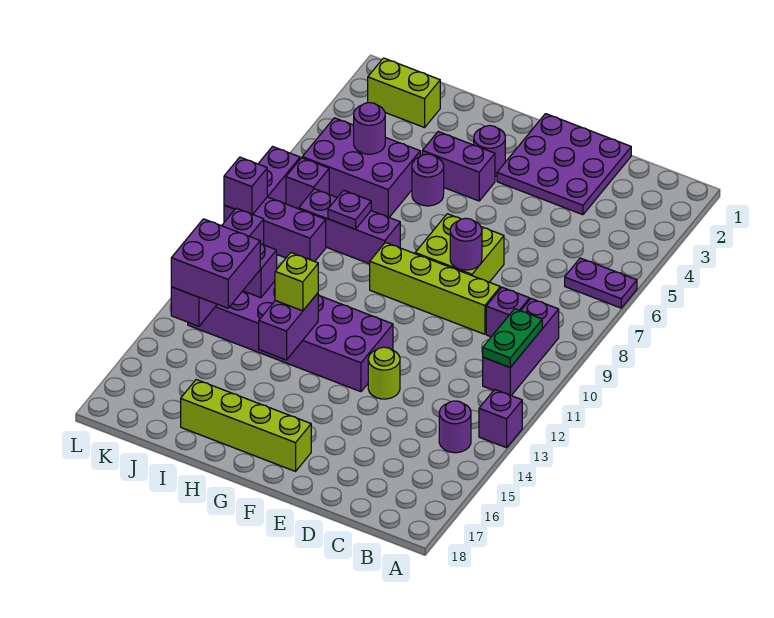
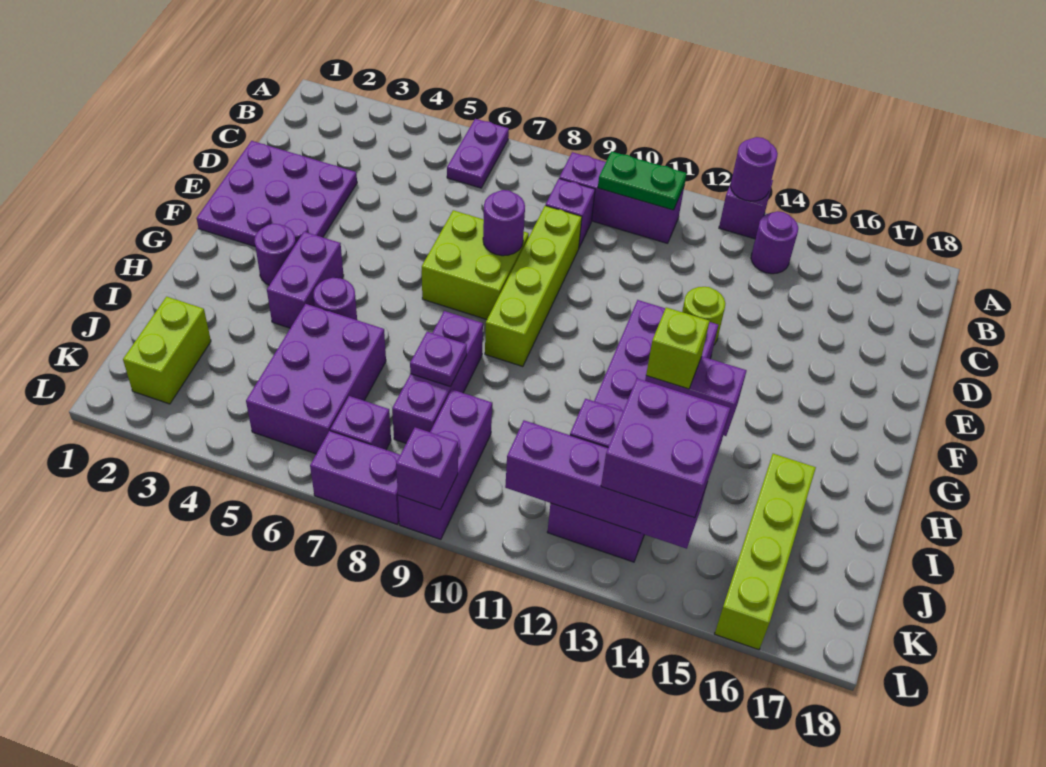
lime 1x4 brick [181,380,311,471] -> lime 1x4 brick moved to [715,454,816,650]
purple 1x1 round brick [354,103,385,154] -> purple 1x1 round brick moved to [731,137,778,201]

